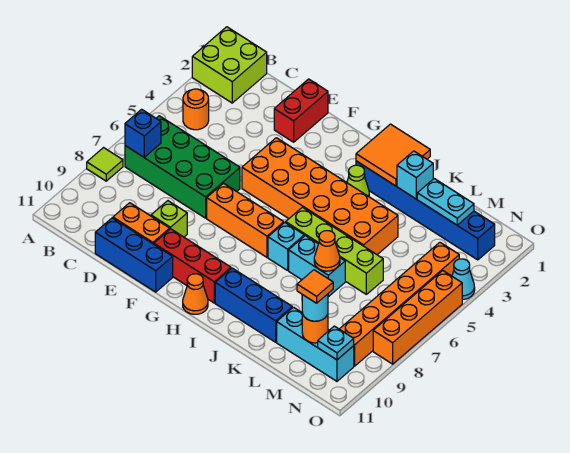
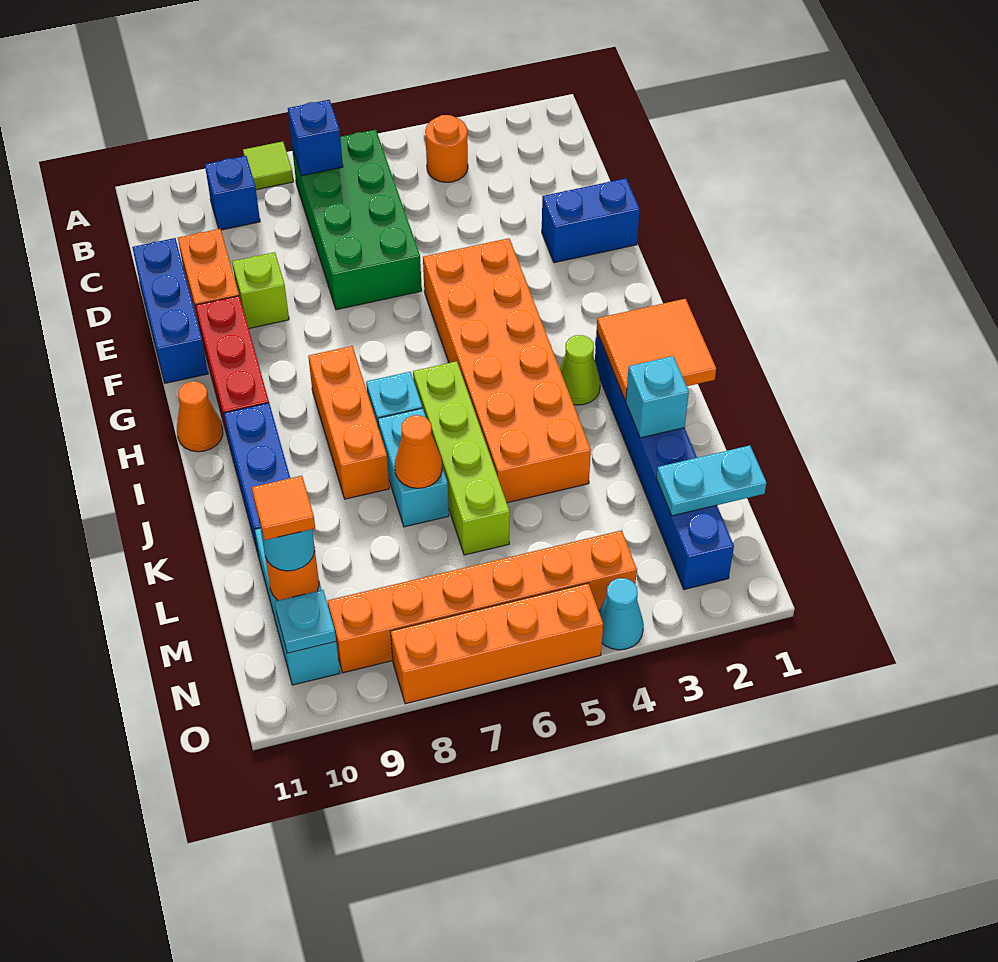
lime 2x2 brick [192,27,267,103] -> none
none -> blue 1x1 brick [205,156,260,230]
red 1x2 brick [274,79,328,142] -> blue 1x2 brick [542,178,640,263]
orange 1x3 brick [207,183,284,257] -> orange 1x3 brick moved to [308,346,389,499]
cyan 1x2 plate [417,179,474,225] -> cyan 1x2 plate turned to [656,445,766,516]

